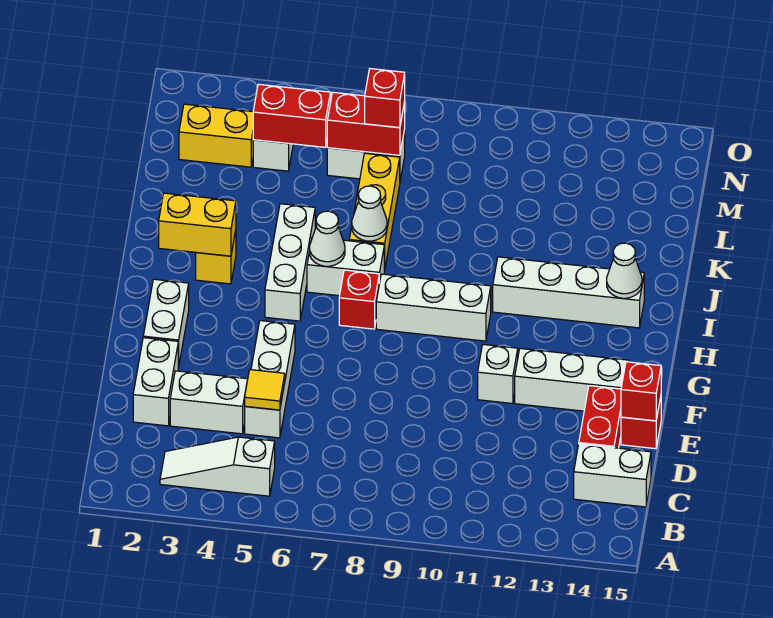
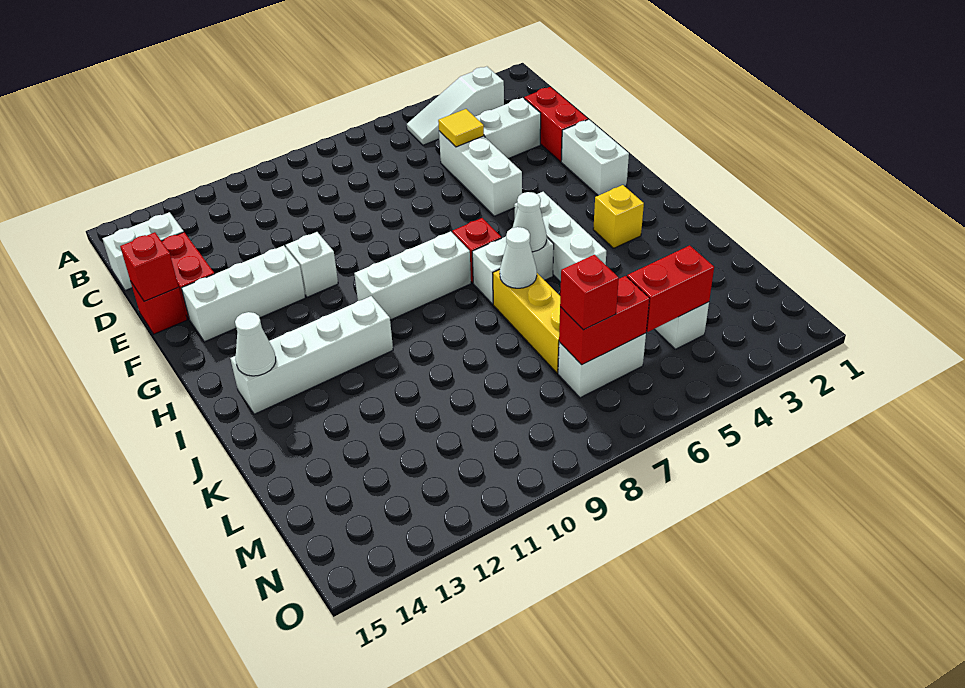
white 1x3 slope [160,437,275,496] -> white 1x3 slope turned to [407,66,504,145]
white 1x2 brick [133,338,178,426] -> red 1x2 brick [524,87,588,162]
yellow 1x2 brick [159,193,236,256] -> none
yellow 1x2 brick [179,104,253,167] -> none

